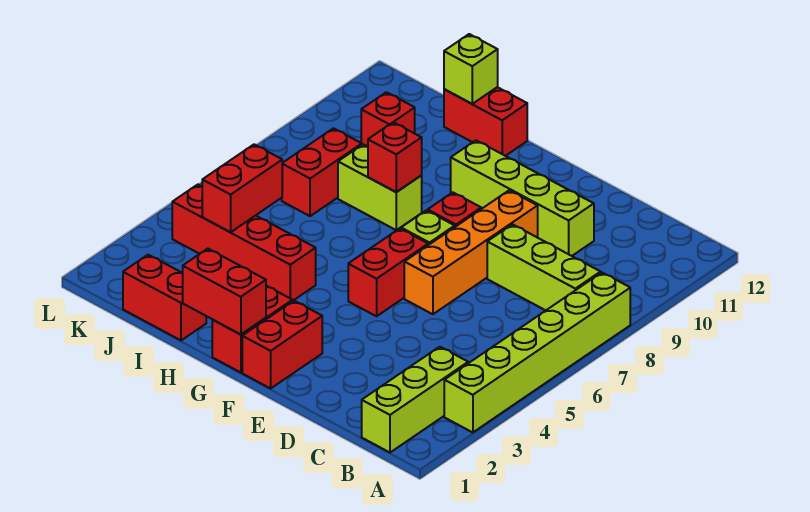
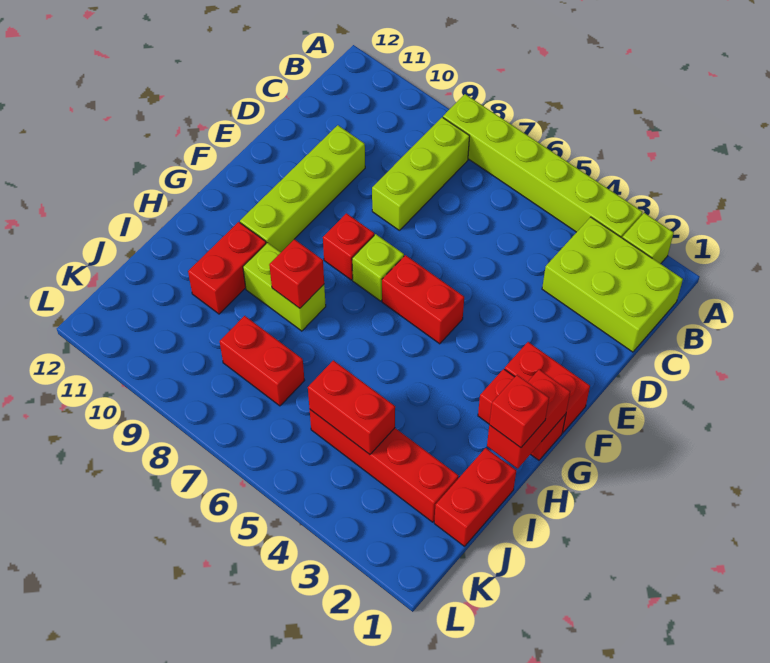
lime 1x3 brick [362,347,468,452] -> lime 2x3 brick [542,217,683,352]
orange 1x4 brick [404,190,538,314] -> none
red 1x4 brick [172,185,316,300] -> red 1x4 brick turned to [310,410,459,522]
lime 1x2 brick [338,144,422,230] -> lime 1x2 brick turned to [243,243,326,331]
red 1x2 brick [444,87,527,156] -> red 1x2 brick moved to [188,222,266,314]
lime 1x1 brick [444,34,498,104] -> lime 1x1 brick moved to [622,213,674,264]
red 1x1 brick [361,92,415,147] -> red 1x1 brick moved to [489,375,549,448]

